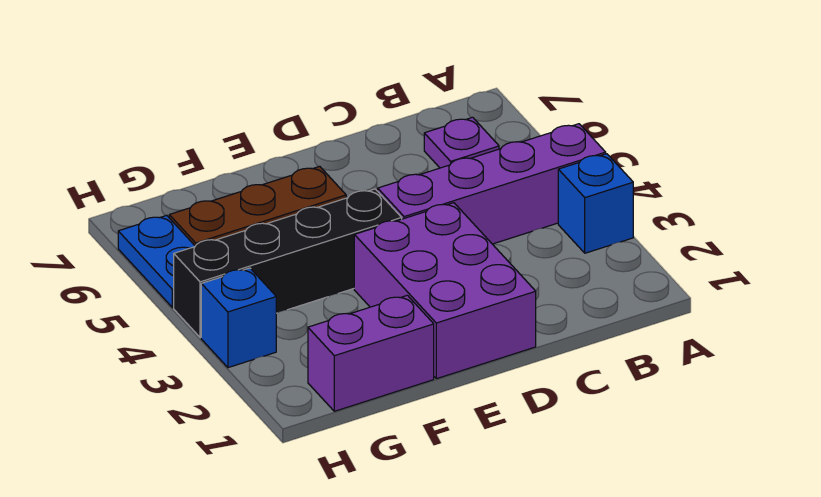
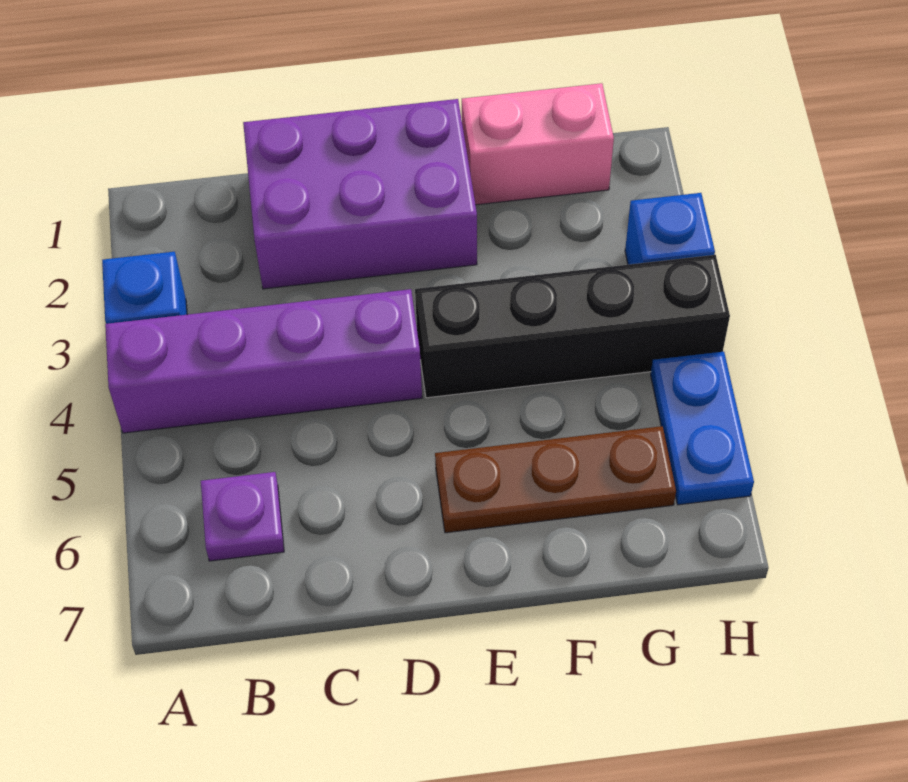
purple 2x3 brick [354,203,536,379] -> purple 2x3 brick turned to [243,99,477,289]
purple 1x2 brick [308,295,434,411] -> pink 1x2 brick [462,83,614,205]

